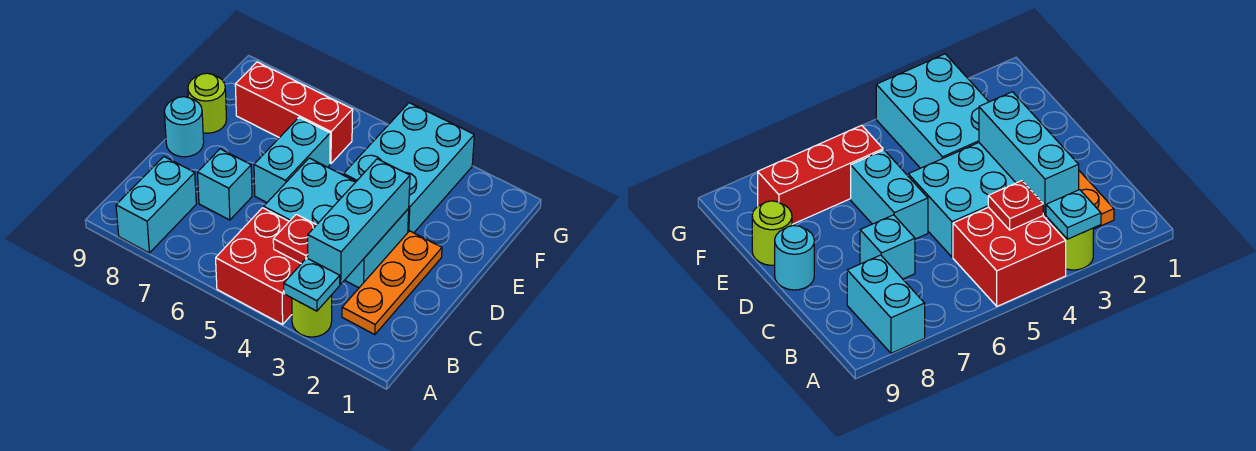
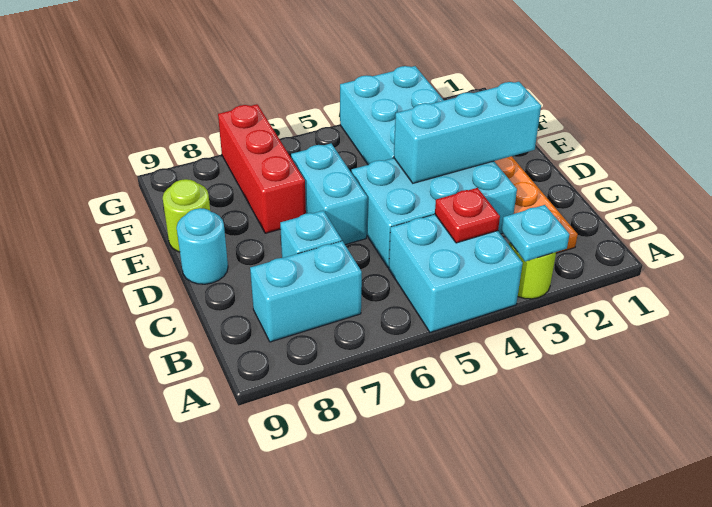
red 2x2 brick [216,208,301,325] -> cyan 2x2 brick [389,214,523,332]
cyan 1x2 brick [116,157,196,253] -> cyan 1x2 brick turned to [250,241,362,342]
cyan 1x3 brick [308,159,410,284] -> cyan 1x3 brick turned to [394,82,541,183]
red 1x3 brick [235,62,353,164] -> red 1x3 brick turned to [218,104,306,233]

